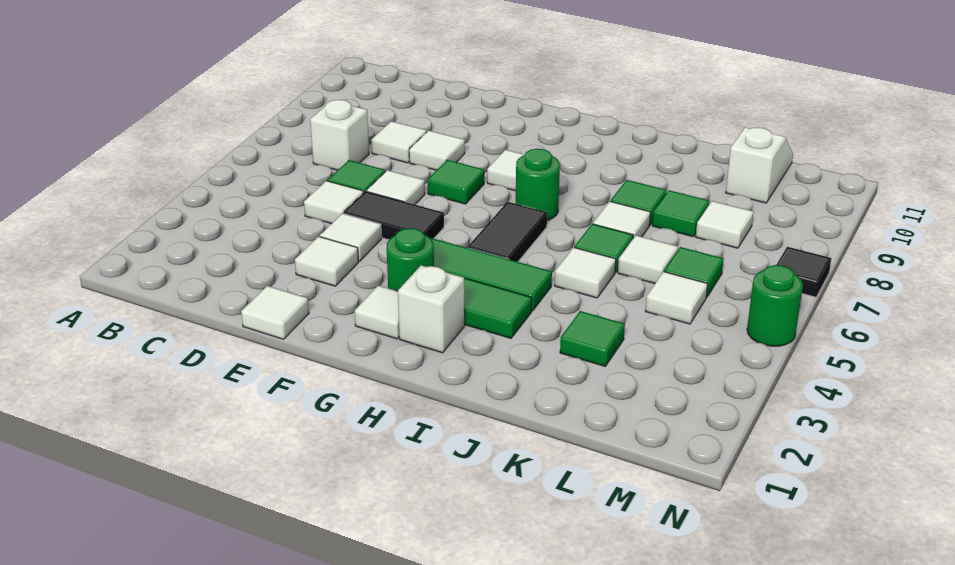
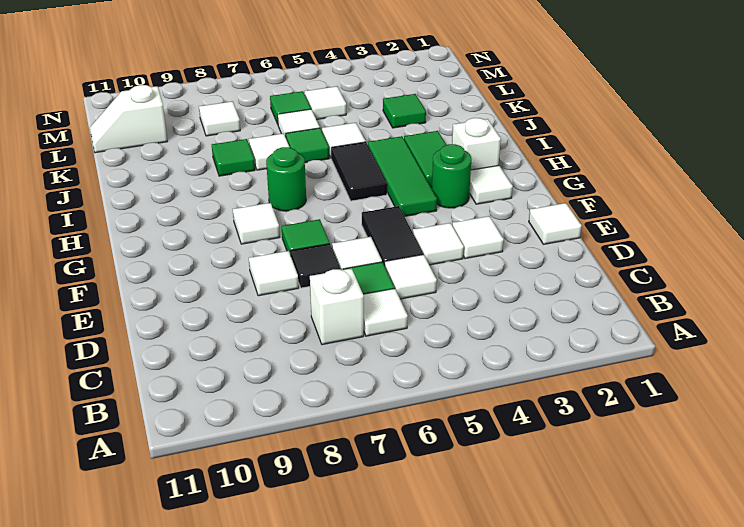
white 1x1 tile [371,121,427,163] -> white 1x1 tile moved to [363,289,408,336]
black 1x2 tile [468,202,547,262] -> black 1x2 tile turned to [331,142,387,201]
green 1x1 tile [652,190,710,237] -> none
green 1x1 round brick [747,265,803,346] -> none
black 1x1 tile [777,247,831,297] -> black 1x1 tile moved to [291,244,340,288]

